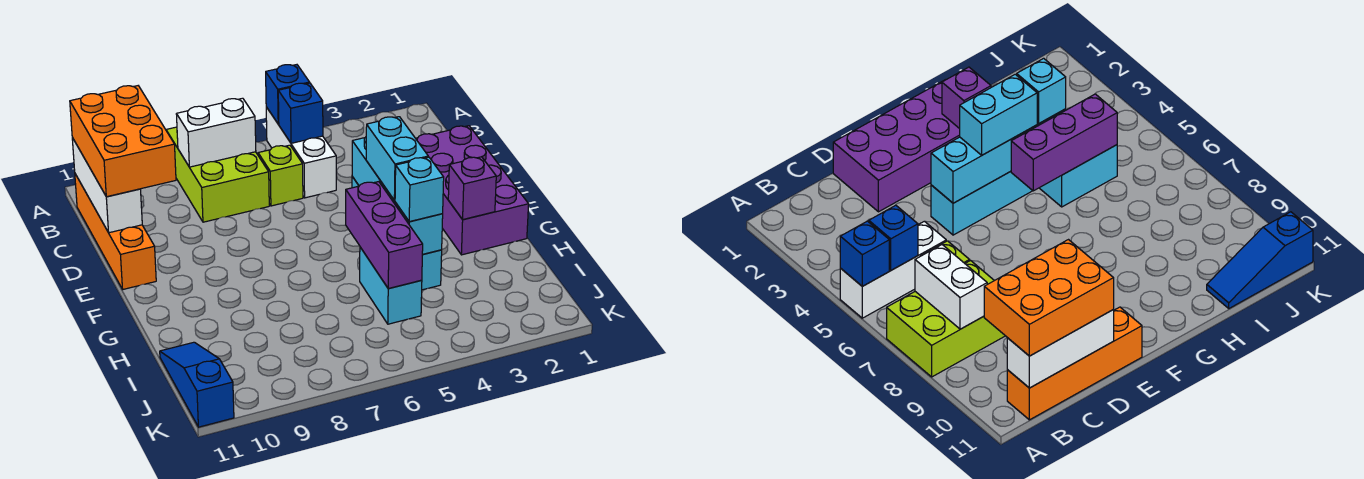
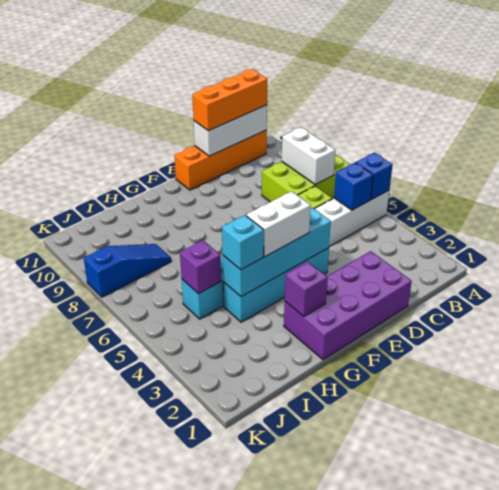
orange 2x3 brick [70,86,176,197] -> orange 1x3 brick [192,69,267,131]
cyan 1x2 brick [366,117,428,200] -> white 1x2 brick [246,191,311,257]
purple 1x3 brick [346,182,423,288] -> purple 1x1 brick [180,240,221,294]
blue 1x3 slope [160,342,234,427] -> blue 1x3 slope moved to [84,244,171,297]

